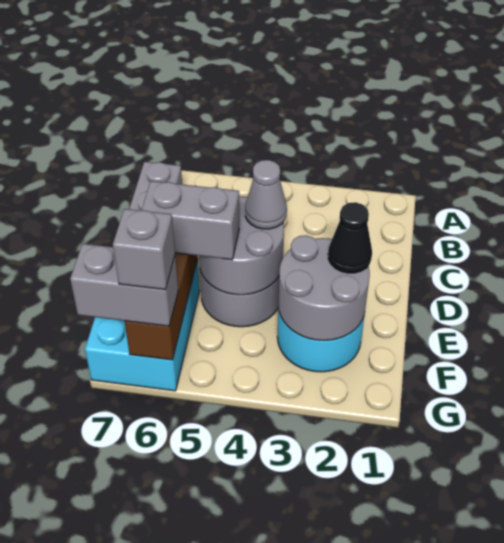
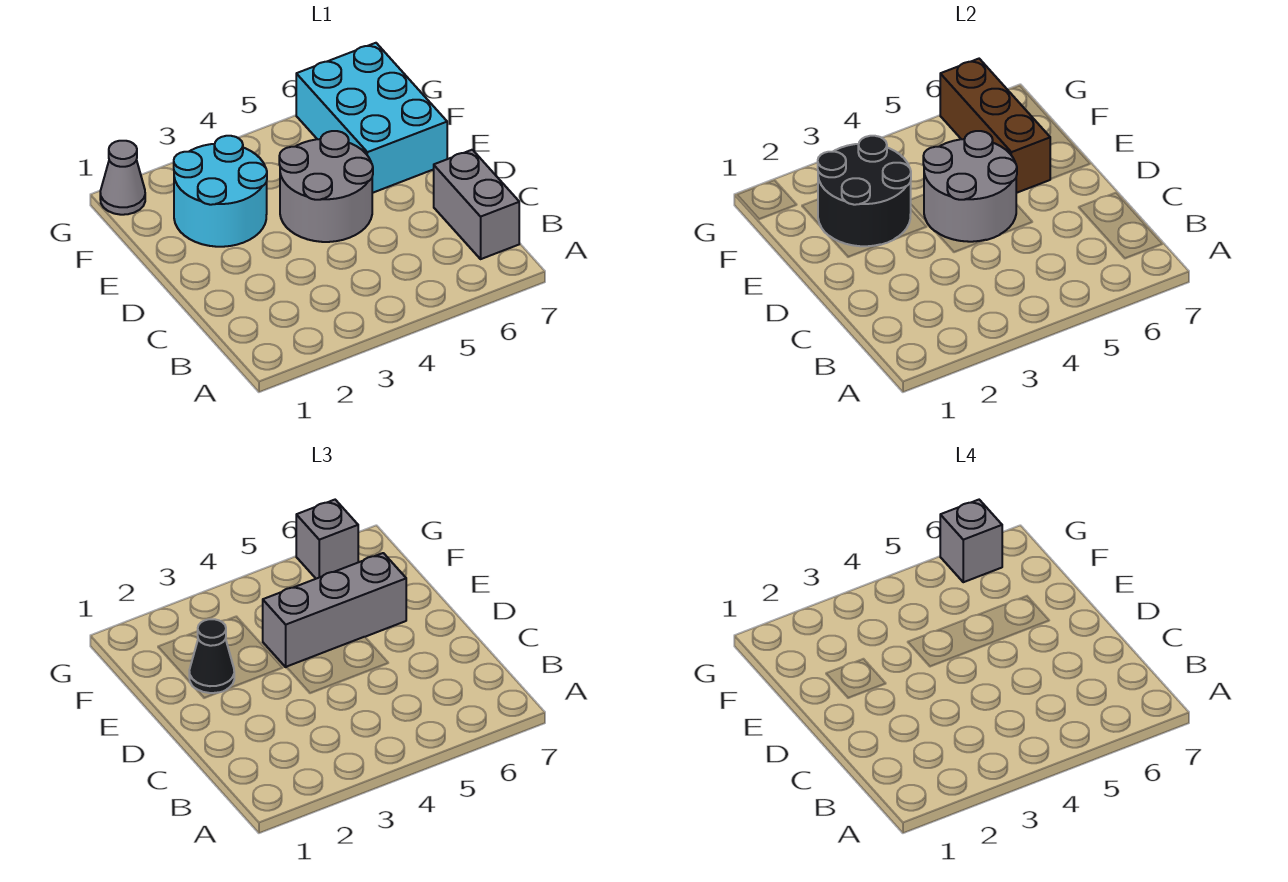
grey 1x1 cone [245,160,287,229] -> grey 1x1 cone moved to [100,141,145,215]
grey 2x2 round brick [278,235,370,341] -> black 2x2 round brick [818,136,911,246]
grey 1x2 brick [141,181,239,260] -> grey 1x3 brick [263,553,406,667]
grey 1x2 brick [70,244,178,326] -> grey 1x1 brick [296,500,358,579]

